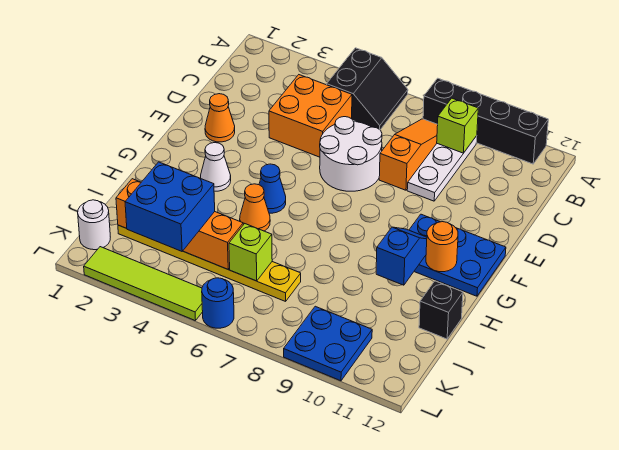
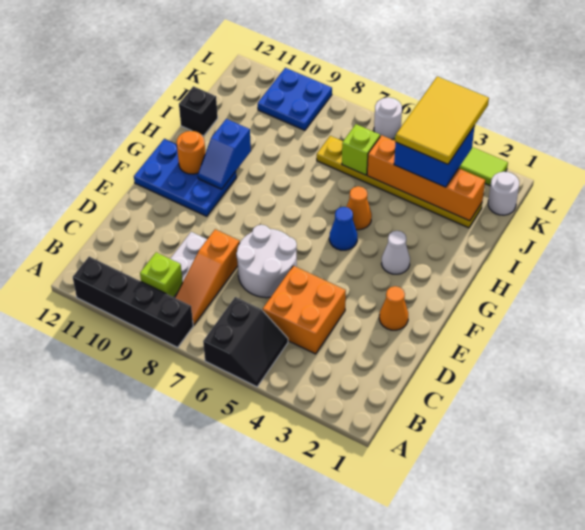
black 2x2 slope [327,48,408,130] -> black 2x2 slope turned to [203,297,288,387]
none -> yellow 2x3 tile [396,76,489,164]
blue 1x1 round brick [202,278,234,328] -> white 1x1 round brick [374,97,402,140]

